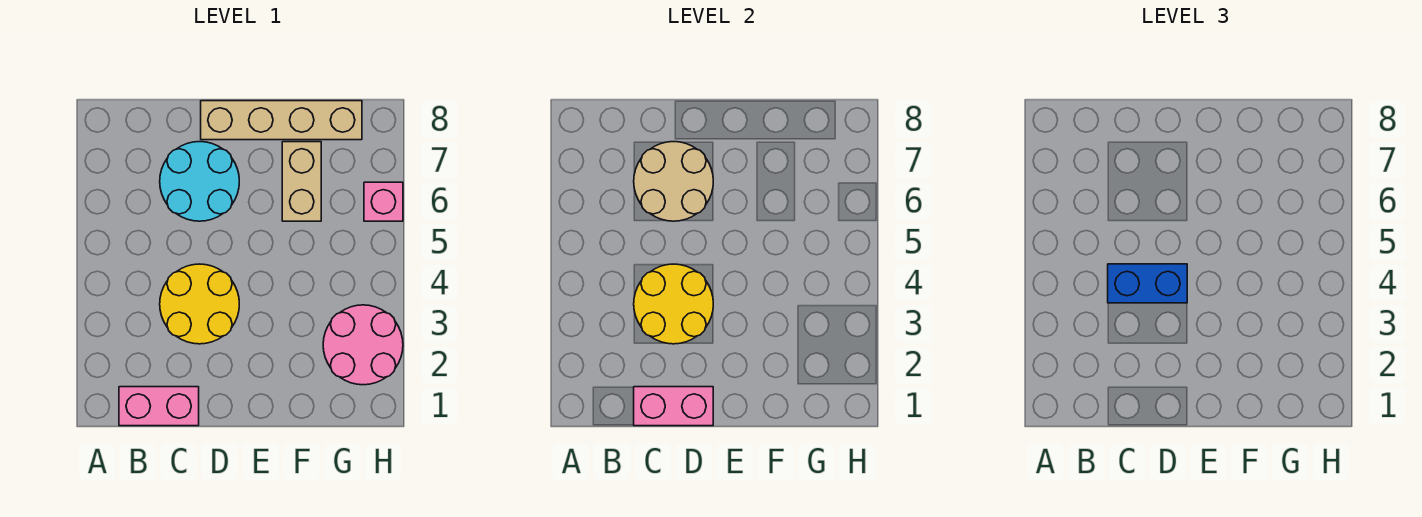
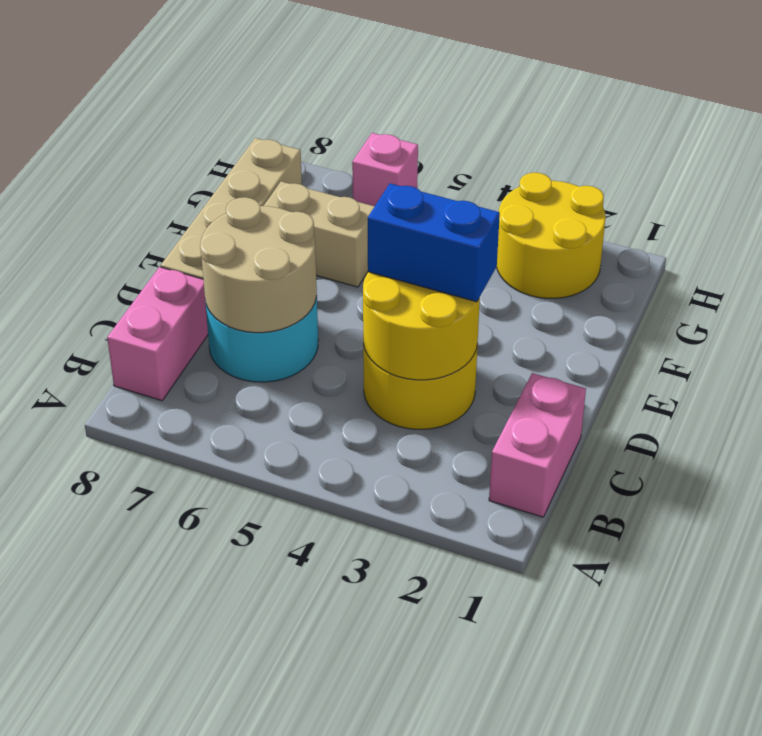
pink 1x2 brick [634,387,713,426] -> pink 1x2 brick moved to [107,267,208,401]
blue 1x2 brick [1108,264,1187,303] -> blue 1x2 brick turned to [368,184,500,302]
pink 2x2 round brick [323,305,403,385] -> yellow 2x2 round brick [497,173,606,298]

